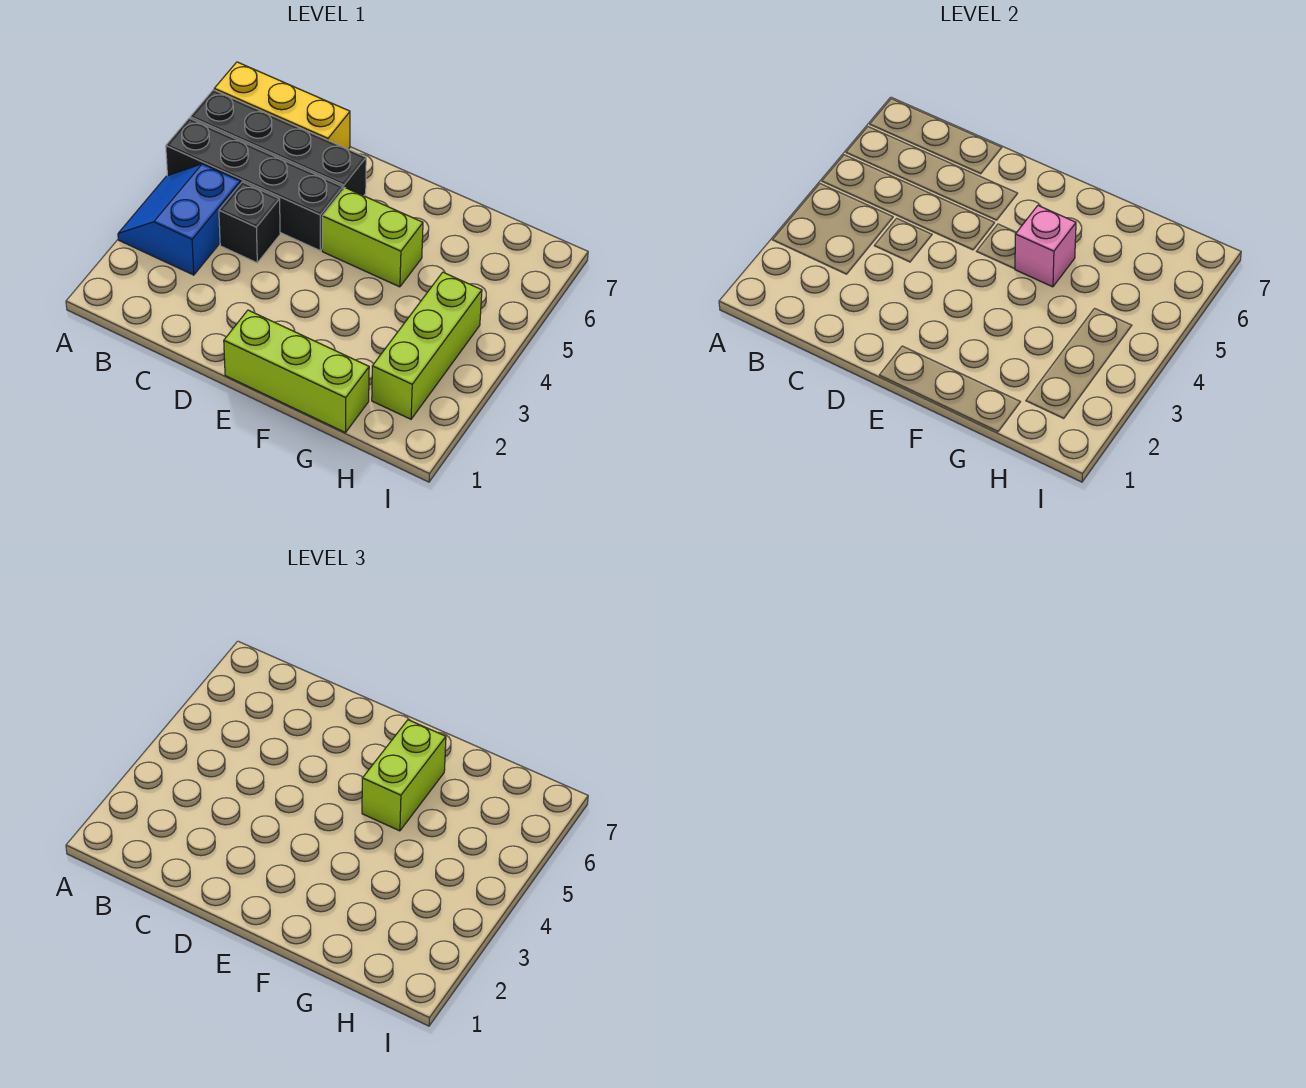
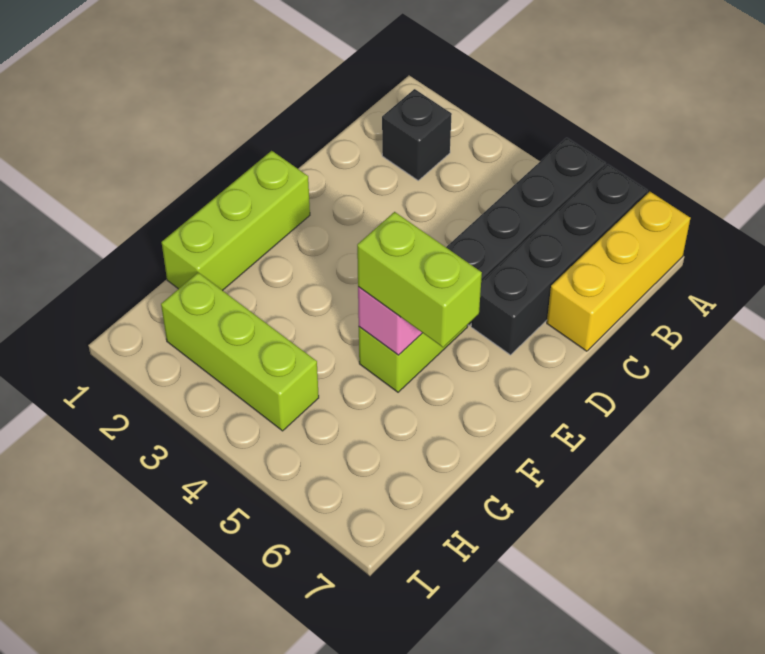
blue 2x2 slope [118,164,240,275] -> none
black 1x1 brick [219,182,280,263] -> black 1x1 brick moved to [382,89,452,180]

